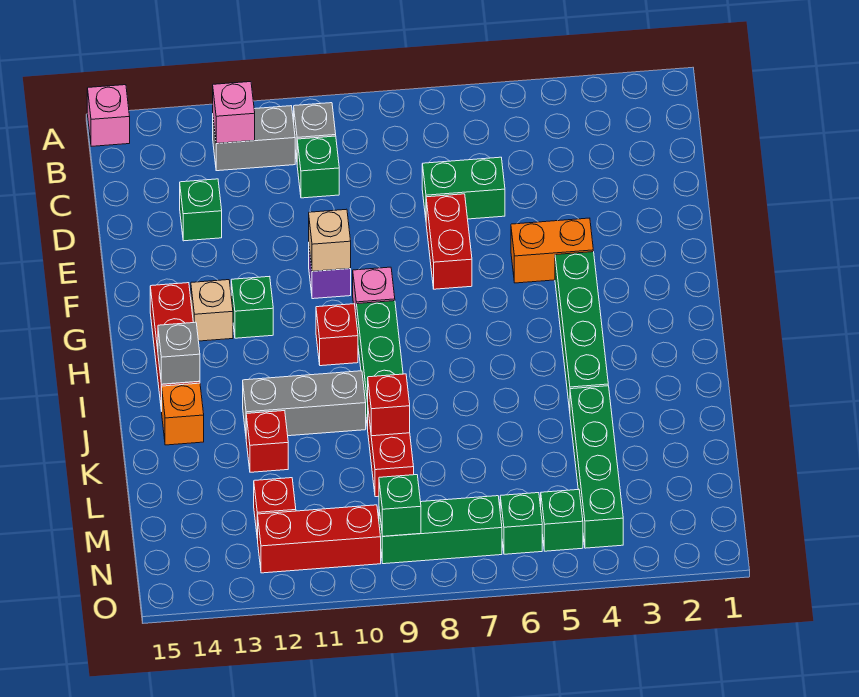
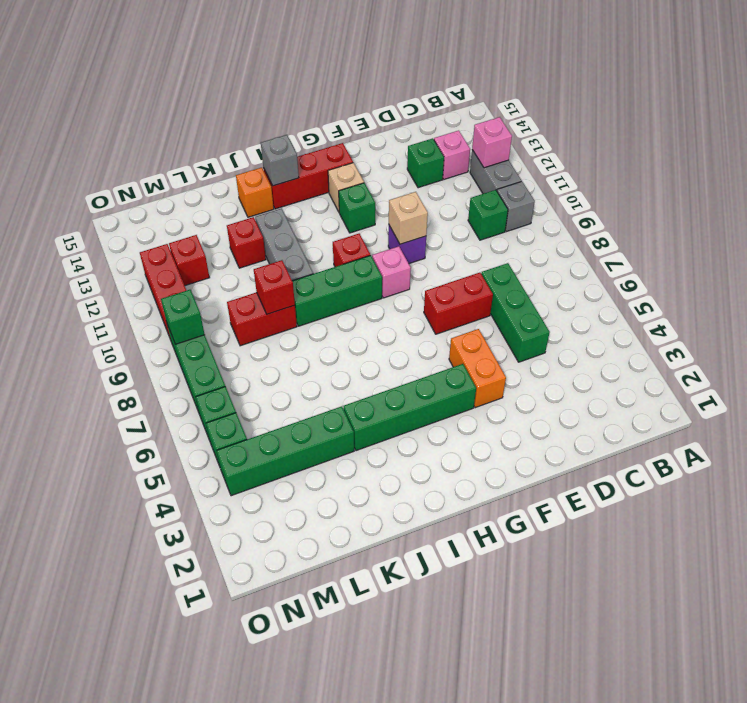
pink 1x1 brick [87,85,130,146] -> pink 1x1 brick moved to [434,131,470,179]
green 1x2 brick [422,157,505,219] -> green 1x3 brick [481,263,550,362]

